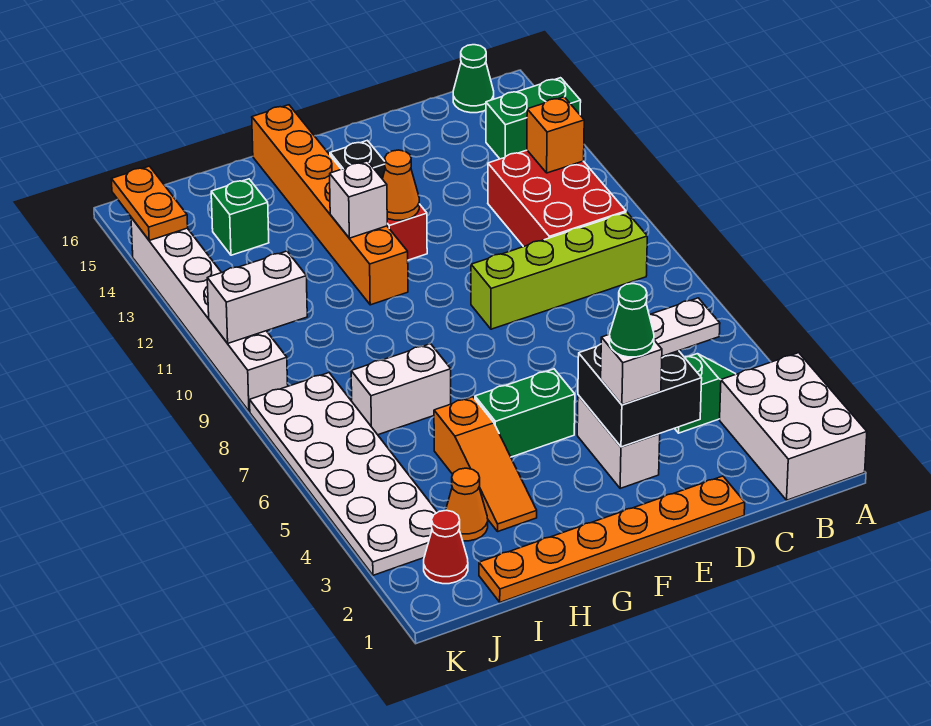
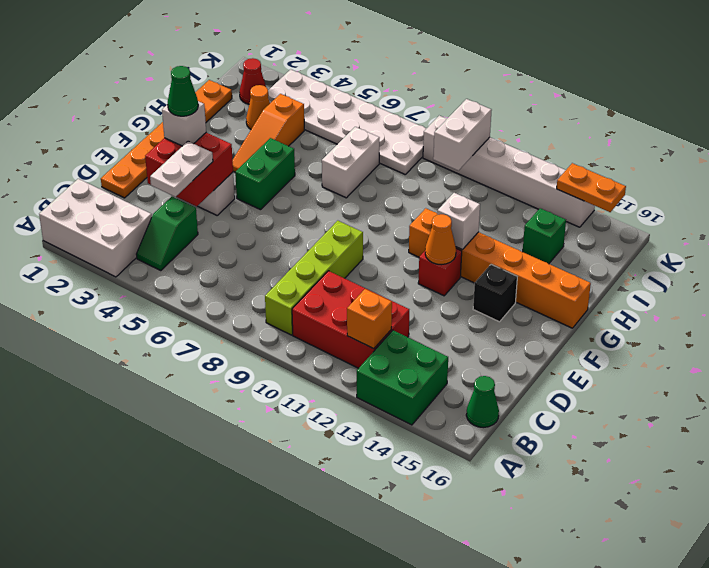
green 1x2 brick [486,78,581,159] -> green 2x2 brick [357,330,448,425]
black 2x2 brick [578,344,702,447] -> red 2x2 brick [145,133,233,206]
orange 1x3 slope [434,397,537,531] -> orange 1x3 slope turned to [233,94,304,172]

